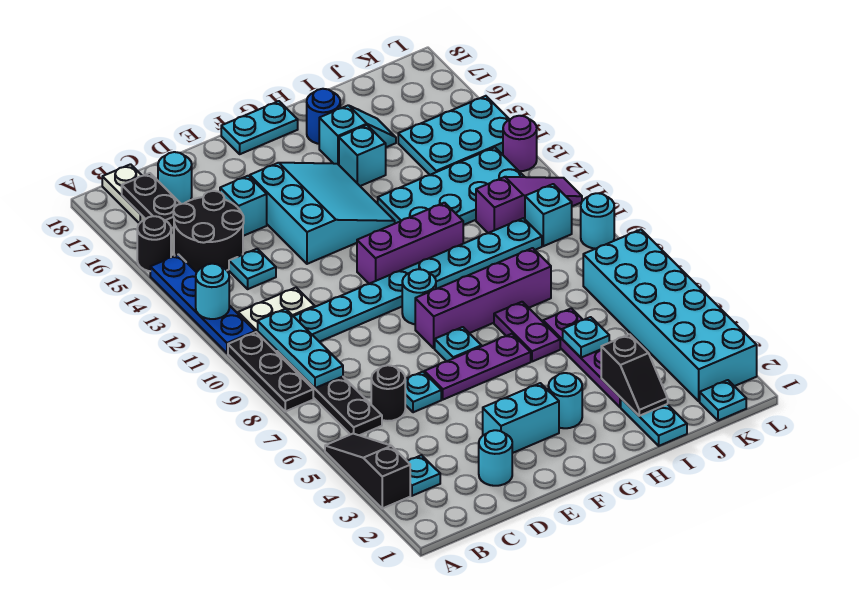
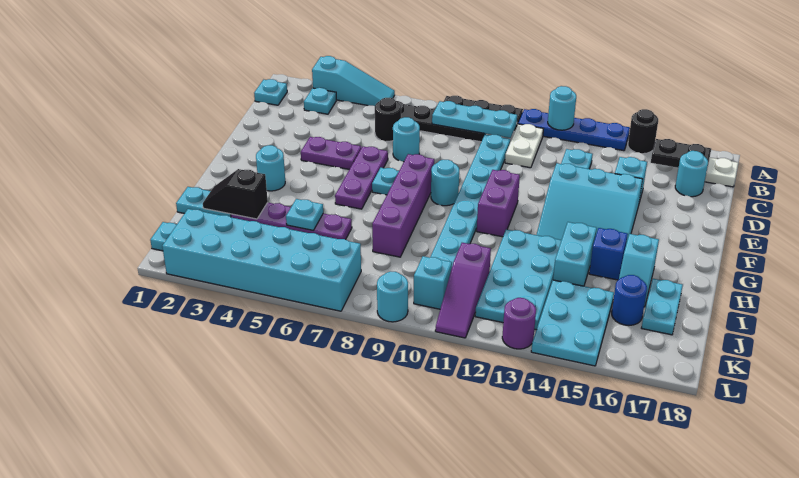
black 1x3 slope [325,433,410,508] -> cyan 1x3 slope [312,56,395,106]
black 2x2 round brick [173,191,244,272] -> none
cyan 1x1 round brick [479,430,512,486] -> cyan 1x1 round brick moved to [393,117,420,162]
cyan 1x1 plate [405,372,441,412] -> cyan 1x1 plate moved to [254,79,287,105]
cyan 1x2 brick [483,383,559,453] -> cyan 1x2 brick moved to [553,222,597,286]
purple 1x3 brick [357,203,463,284] -> purple 1x2 brick [477,170,520,237]
cyan 1x2 plate [221,101,298,154] -> cyan 1x2 plate moved to [642,279,683,335]
purple 1x2 plate [494,302,560,362] -> purple 1x2 plate moved to [301,137,361,169]
cyan 1x1 brick [339,125,386,186] -> blue 1x1 brick [589,228,628,280]
blue 1x1 round brick [307,89,340,144] -> blue 1x1 round brick moved to [612,275,647,325]

